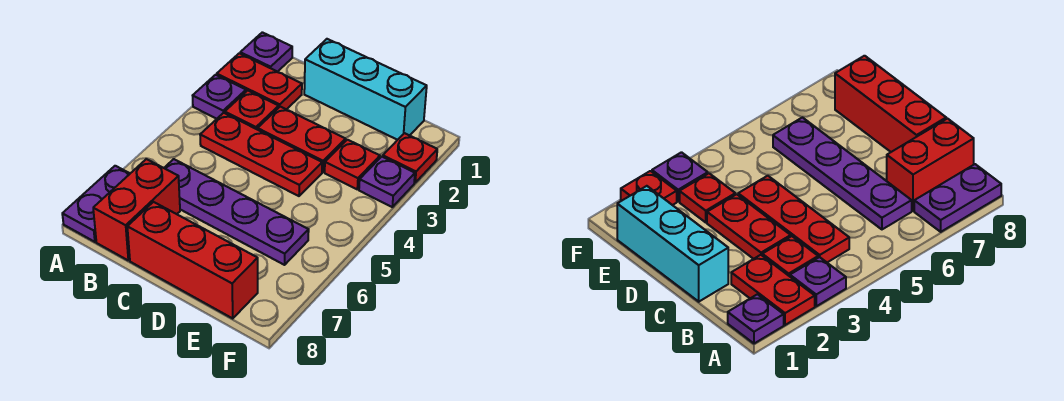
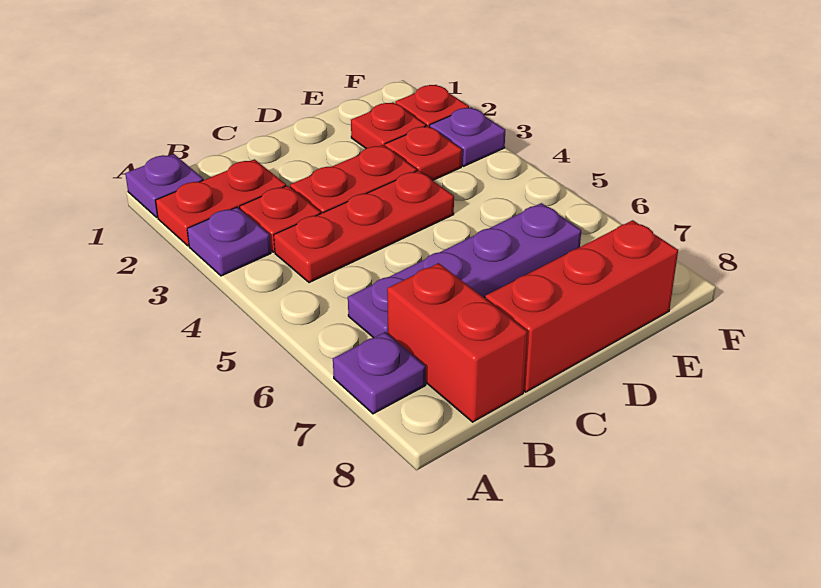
purple 1x2 plate [62,166,130,242] -> purple 1x1 plate [333,332,426,414]
cyan 1x3 brick [304,39,427,140] -> none
none -> red 1x1 plate [351,102,426,149]

